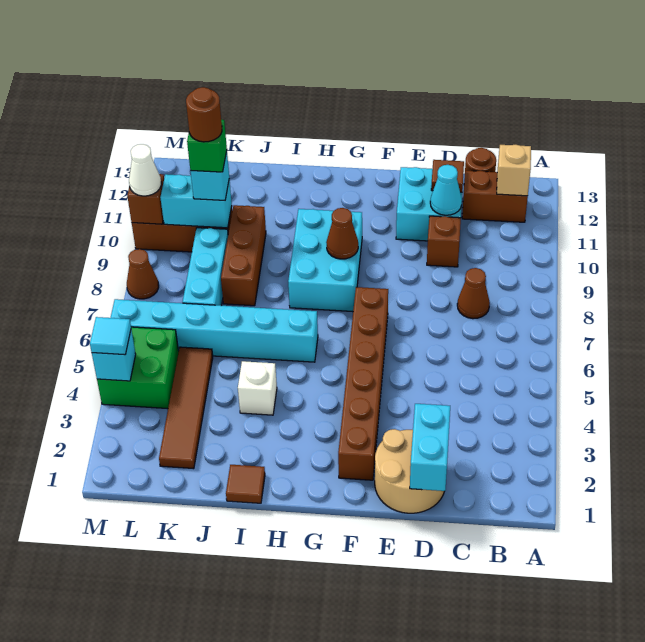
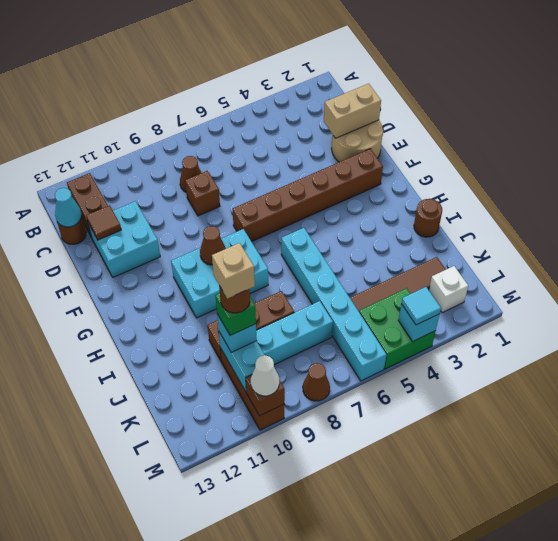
tan 1x1 brick [497,145,531,196] -> tan 1x1 brick moved to [212,243,255,299]
cyan 1x2 brick [410,404,450,491] -> tan 1x2 brick [324,83,381,138]
brown 1x1 brick [427,216,461,267] -> brown 1x1 brick moved to [185,171,220,216]
cyan 1x1 cone [430,165,462,215] -> cyan 1x1 cone moved to [55,188,82,227]
brown 1x1 tile [226,465,265,503] -> brown 1x1 round brick [414,199,442,237]
white 1x1 brick [238,361,277,415] -> white 1x1 brick moved to [429,266,468,313]

